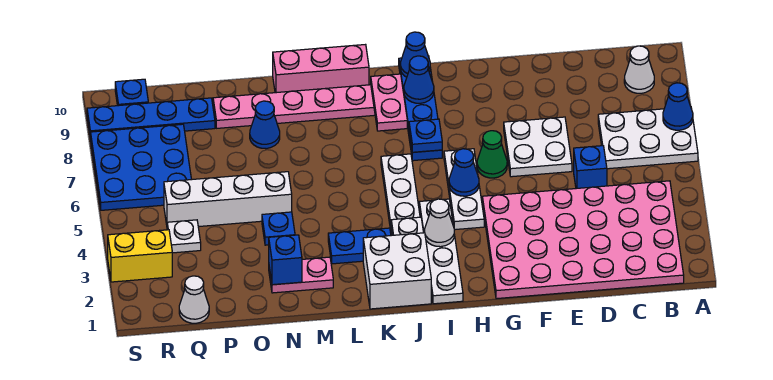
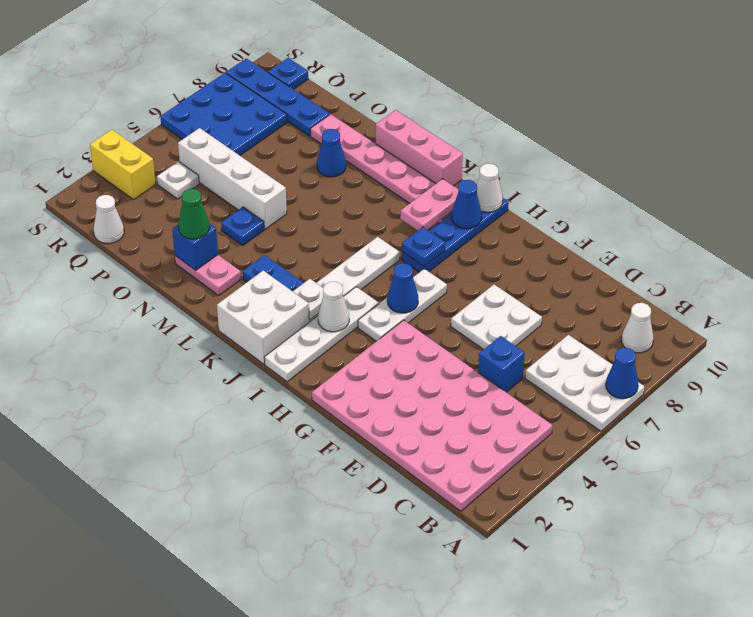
green 1x1 cone [477,131,507,178] -> green 1x1 cone moved to [178,189,210,239]
blue 1x1 cone [400,32,430,77] -> white 1x1 cone [477,164,503,212]

